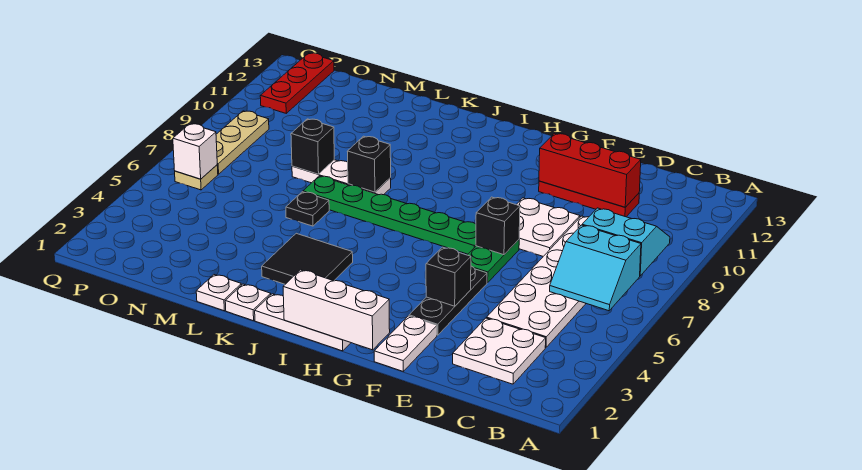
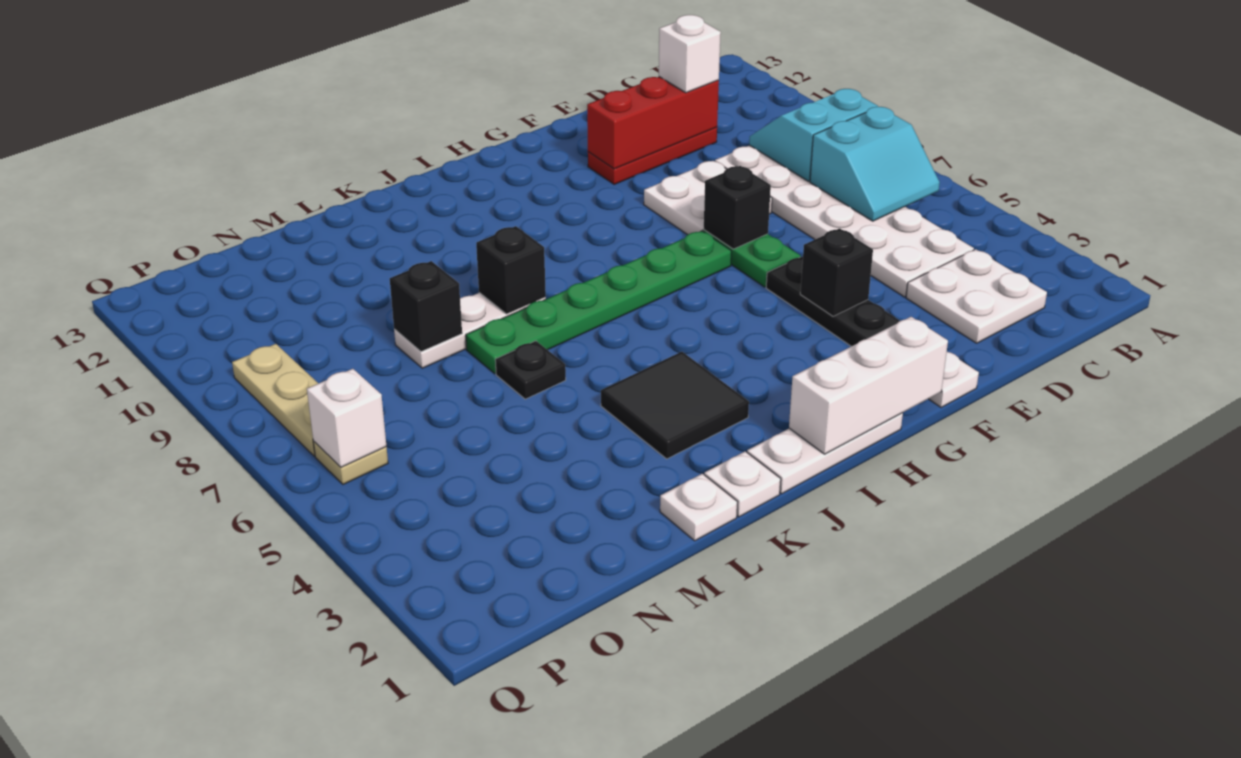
none -> white 1x1 brick [659,15,721,93]
red 1x3 plate [260,53,334,113] -> none

